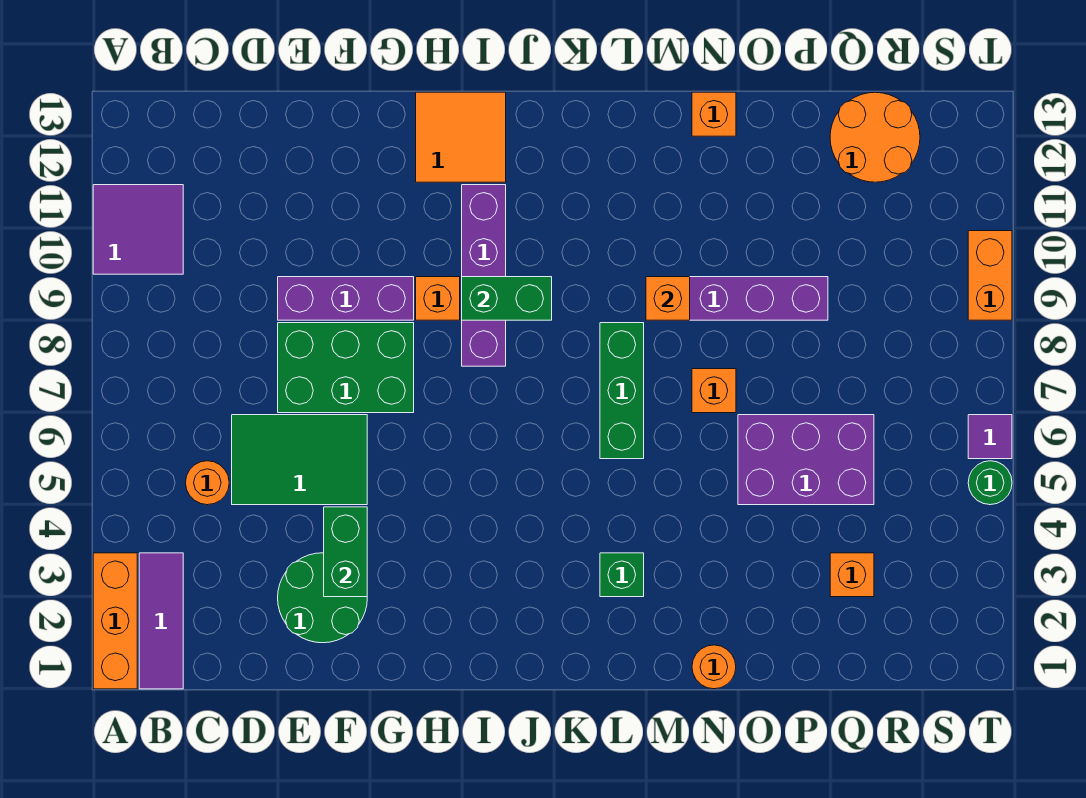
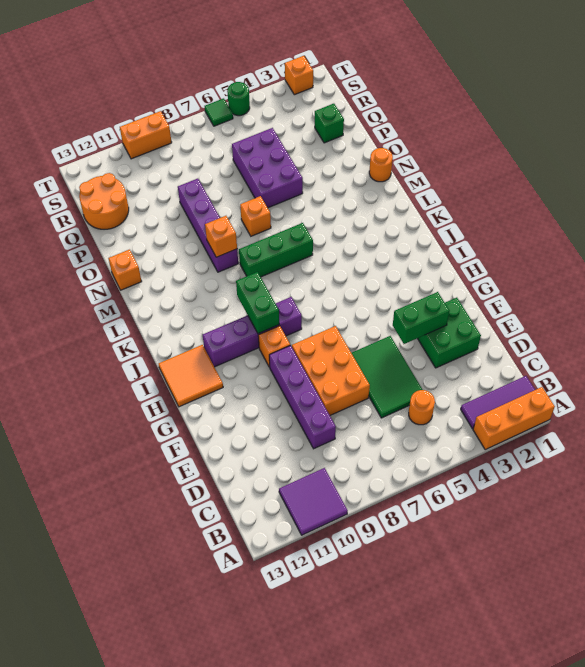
green 2x2 round brick [278,553,367,643] -> green 2x2 brick [418,298,481,368]
green 2x3 brick [278,323,414,413] -> orange 2x3 brick [292,326,370,415]
purple 1x3 brick [278,277,414,320] -> purple 1x4 brick [269,345,336,449]
green 1x1 brick [600,553,644,597] -> green 1x1 brick moved to [315,104,344,143]
orange 1x1 brick [830,553,874,597] -> orange 1x1 brick moved to [285,56,313,95]
purple 1x1 tile [968,415,1012,459] -> green 1x1 tile [205,98,233,126]

